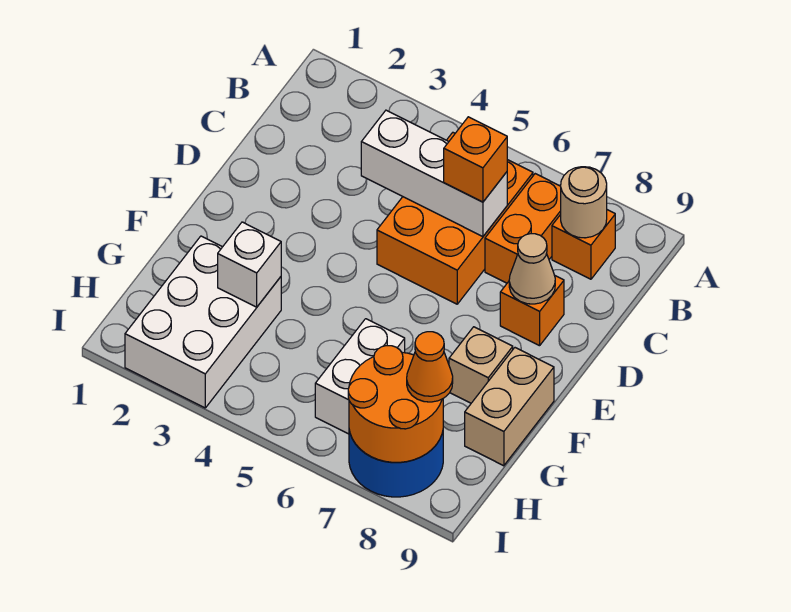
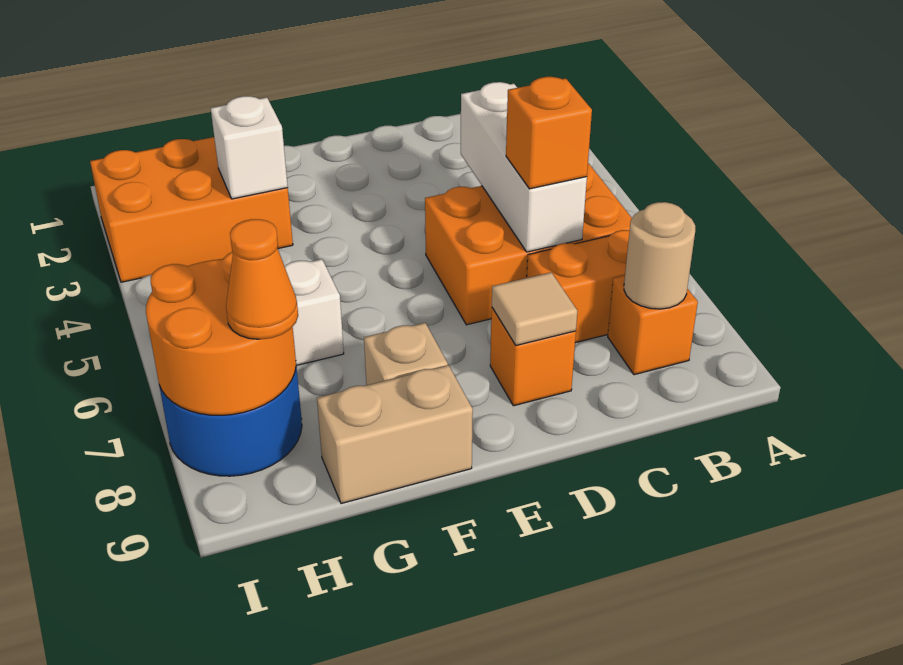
tan 1x1 cone [509,234,555,304] -> tan 1x1 tile [492,272,577,346]
white 2x3 brick [125,236,281,408] -> orange 2x3 brick [90,137,293,282]

